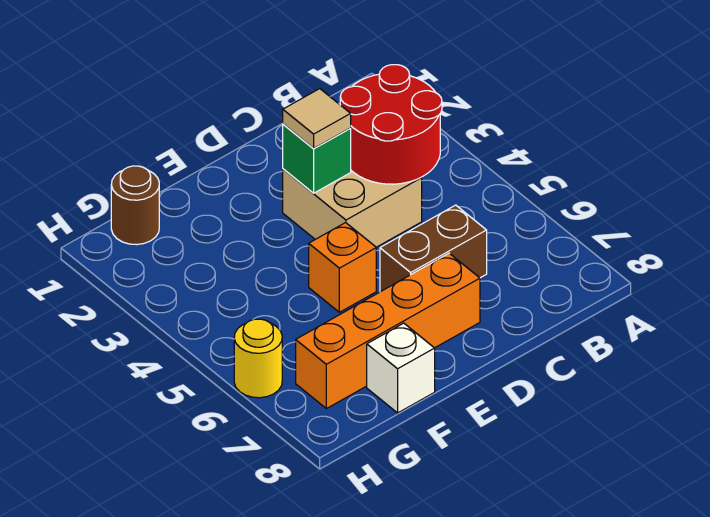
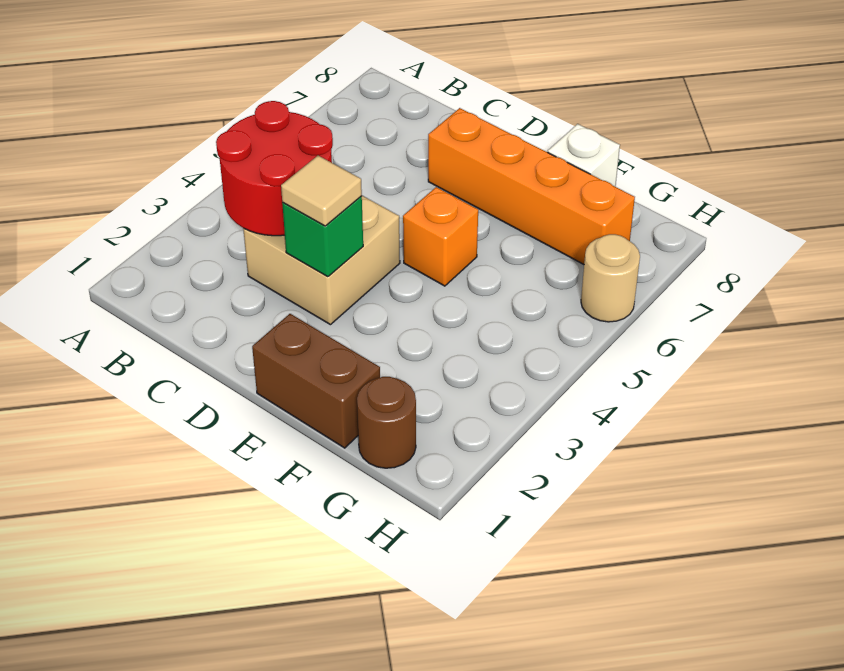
brown 1x2 brick [380,205,487,292] -> brown 1x2 brick moved to [252,314,380,448]
yellow 1x1 round brick [234,319,282,398] -> tan 1x1 round brick [581,234,640,322]

